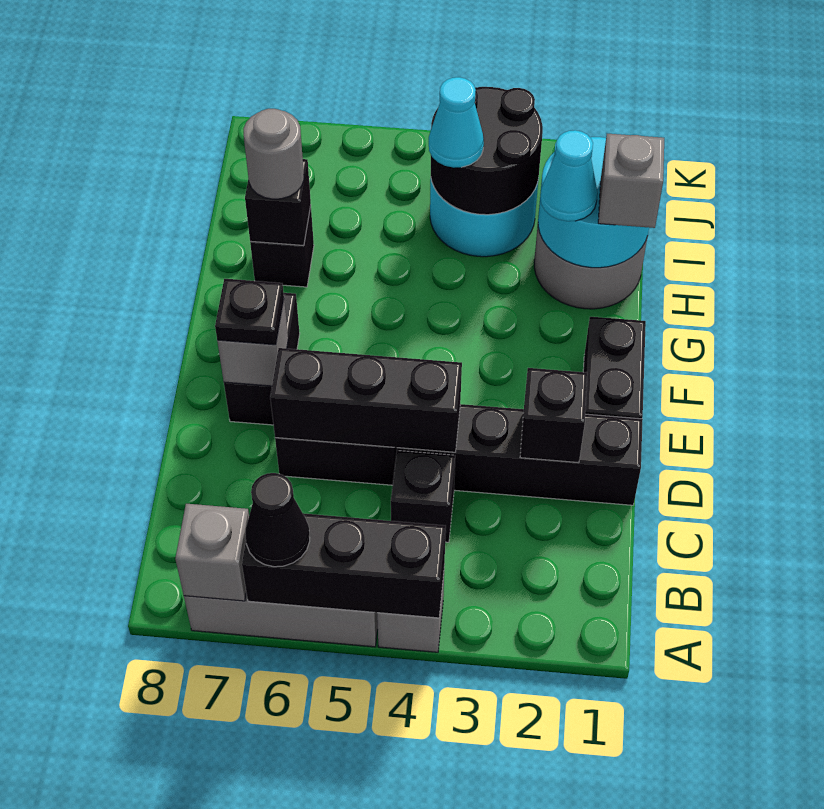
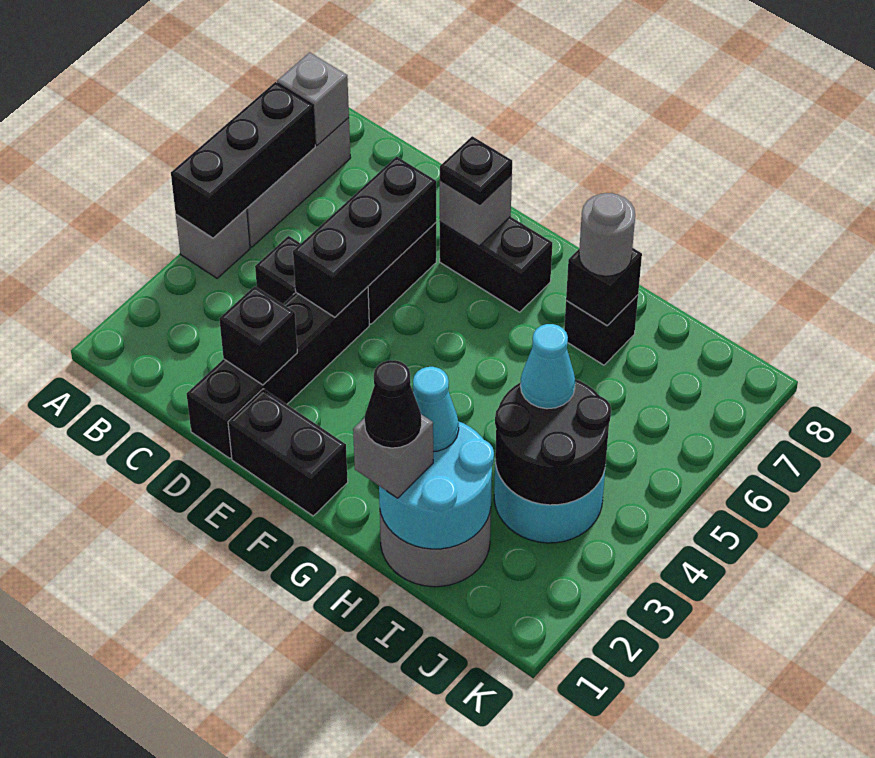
black 1x1 cone [246,473,310,567] -> black 1x1 cone moved to [365,360,422,448]

